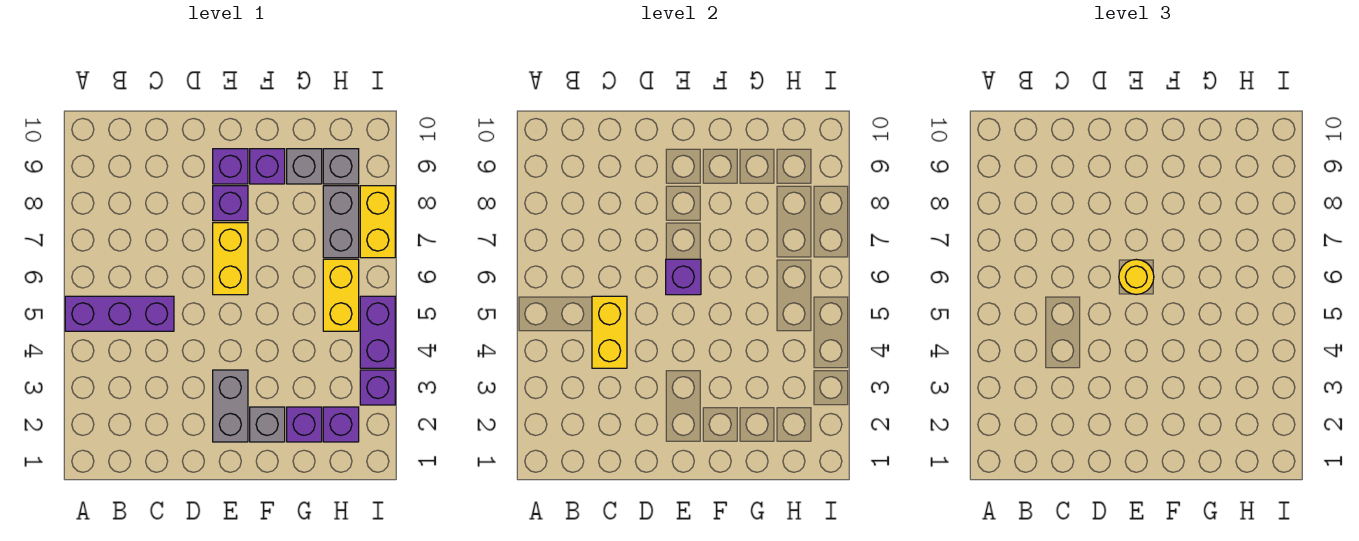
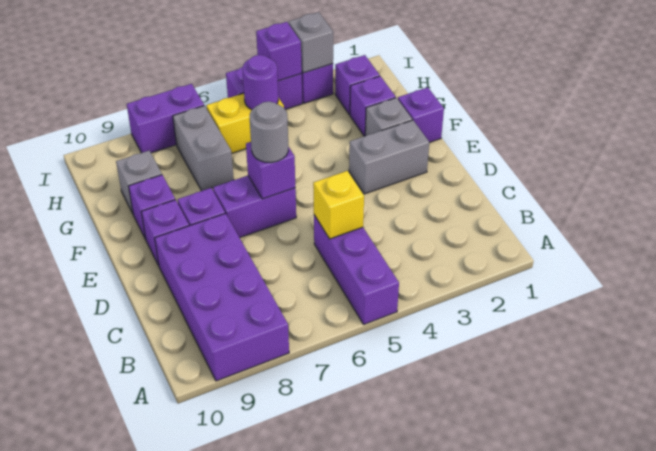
none -> purple 2x4 brick [155,213,289,381]
yellow 1x2 brick [592,296,627,368] -> yellow 1x1 brick [313,171,364,239]
yellow 1x2 brick [213,223,248,295] -> purple 1x2 brick [213,176,296,238]
yellow 1x1 round brick [1119,259,1154,295] -> grey 1x1 round brick [250,102,288,163]
none -> purple 1x1 brick [398,87,444,143]
none -> purple 1x1 round brick [242,55,278,109]
grey 1x2 brick [323,186,359,258] -> grey 1x2 brick turned to [173,106,234,191]
grey 1x1 brick [323,149,359,184] -> grey 1x1 brick moved to [289,12,333,73]
none -> purple 1x1 brick [256,22,302,81]
yellow 1x2 brick [360,186,395,258] -> purple 1x2 brick [127,84,204,153]

